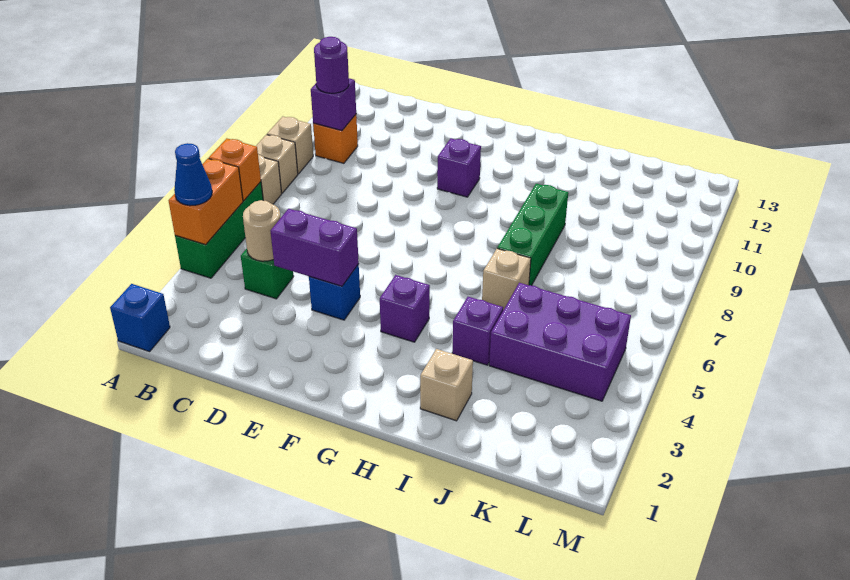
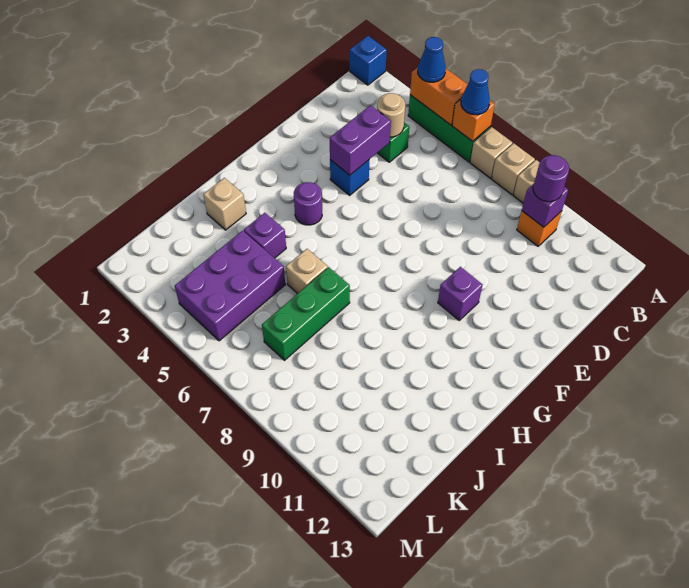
none -> blue 1x1 cone [461,69,490,115]
purple 1x1 brick [380,275,430,342] -> purple 1x1 round brick [294,182,322,225]
green 1x3 brick [497,184,568,286] -> green 1x3 brick turned to [262,267,350,360]

